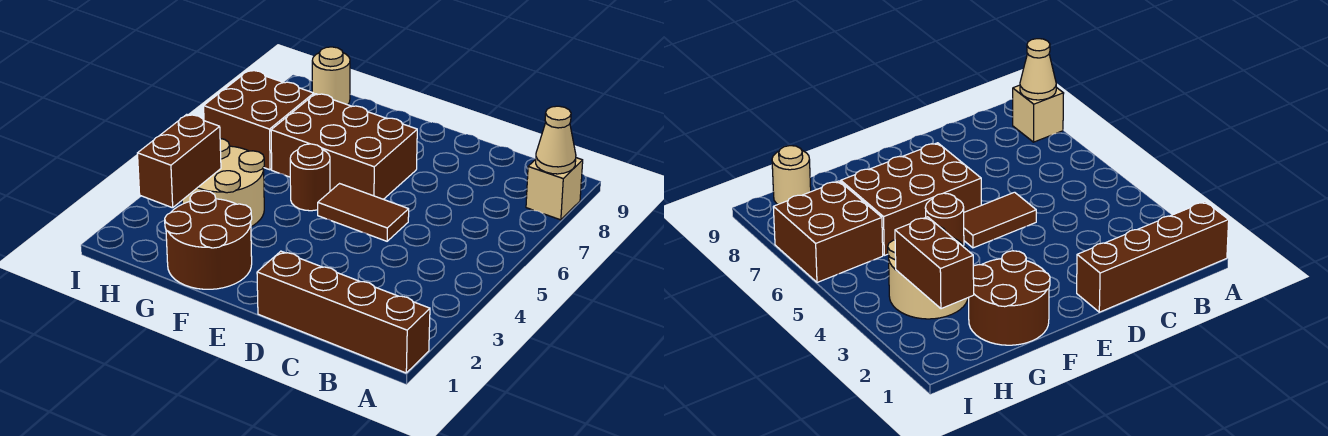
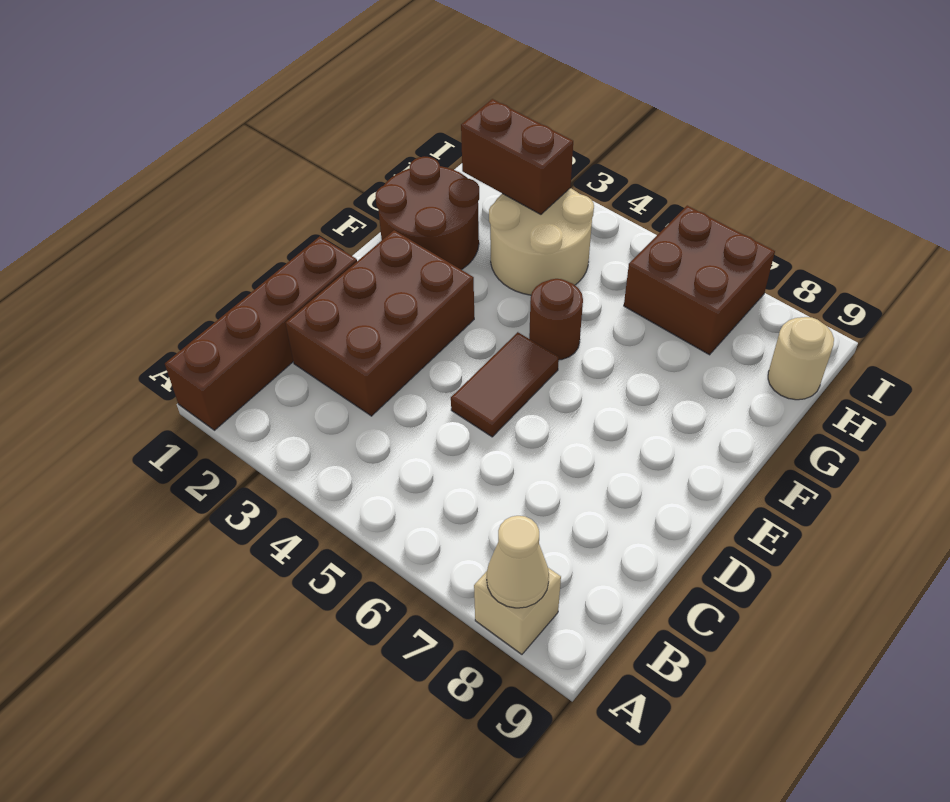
brown 2x3 brick [271,94,417,199] -> brown 2x3 brick moved to [286,230,474,416]

